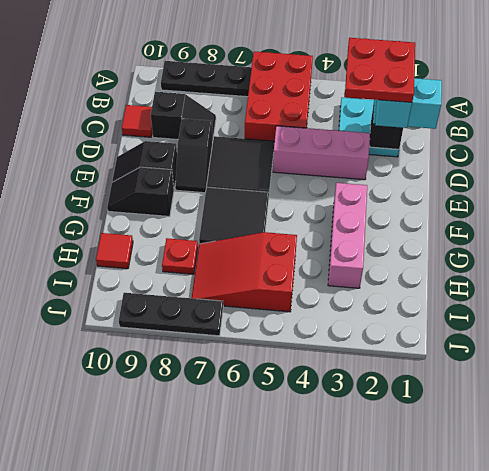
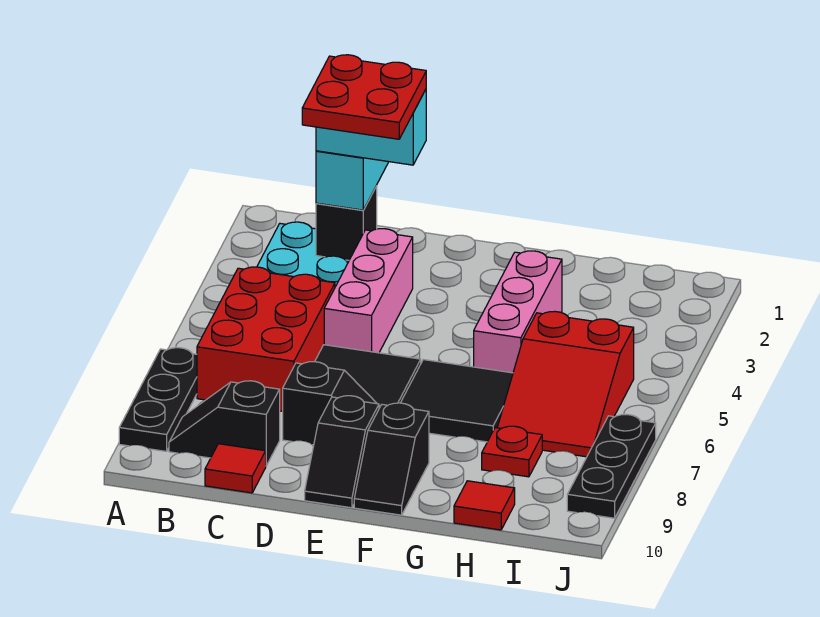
red 2x3 brick [245,51,313,143] -> red 2x3 brick turned to [197,267,335,411]
black 1x2 slope [151,92,216,142] -> black 1x2 slope turned to [169,381,280,466]
pink 1x3 brick [328,183,367,288] -> pink 1x3 brick turned to [474,251,562,373]

